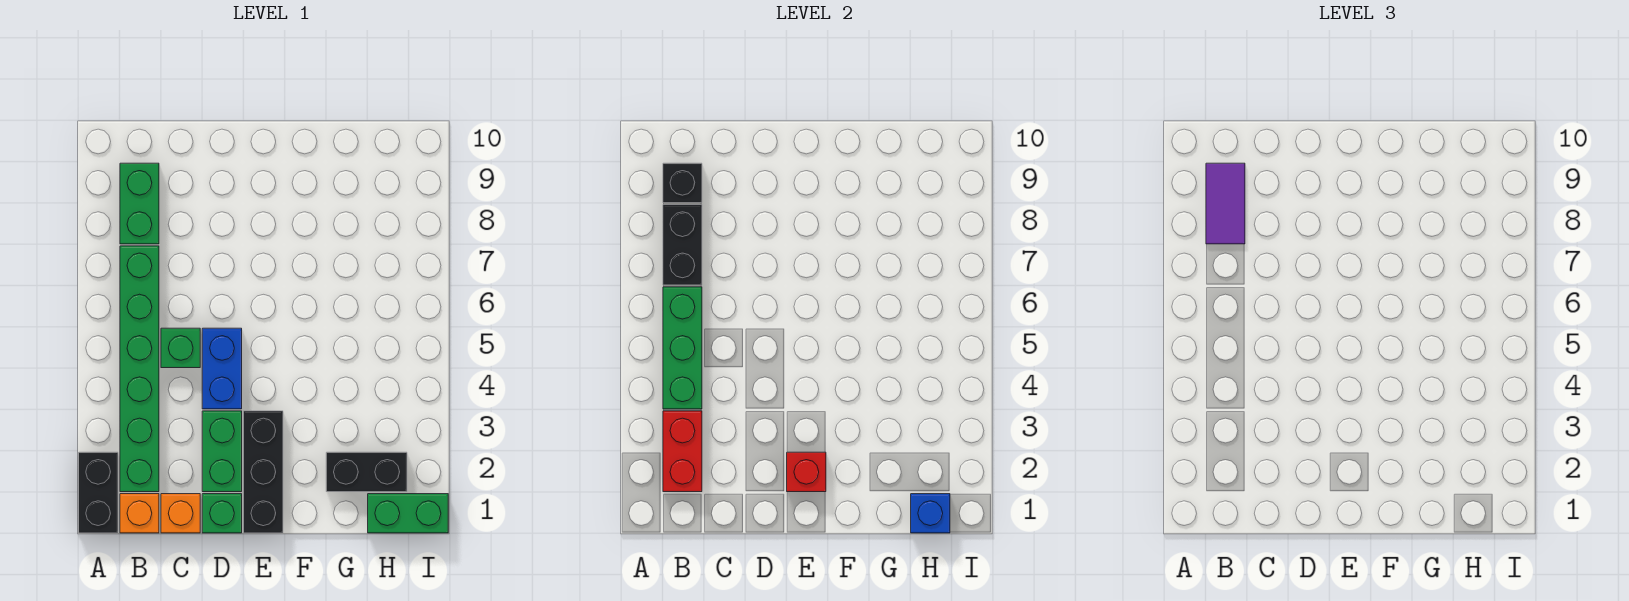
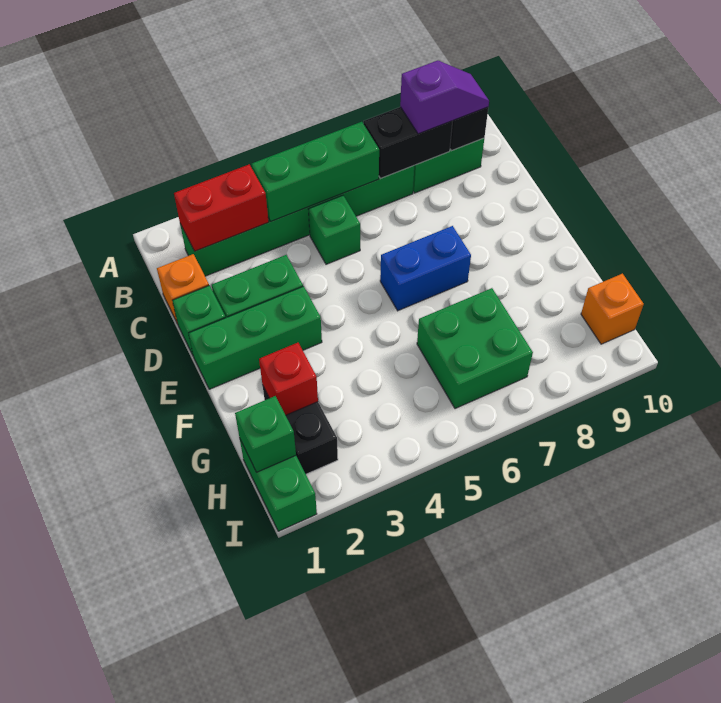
black 1x2 brick [79,452,118,533] -> none
orange 1x1 brick [120,494,159,533] -> orange 1x1 brick moved to [581,274,644,344]
purple 1x2 tile [1206,163,1245,244] -> purple 1x2 slope [400,60,489,134]
blue 1x2 brick [202,328,242,409] -> blue 1x2 brick moved to [380,226,471,311]
black 1x3 brick [244,411,283,533] -> green 1x3 brick [188,286,322,389]
red 1x1 brick [787,452,826,492] -> red 1x1 brick moved to [259,343,318,415]
none -> green 2x2 brick [417,288,533,409]
blue 1x1 brick [911,494,950,533] -> green 1x1 brick [235,396,296,472]

